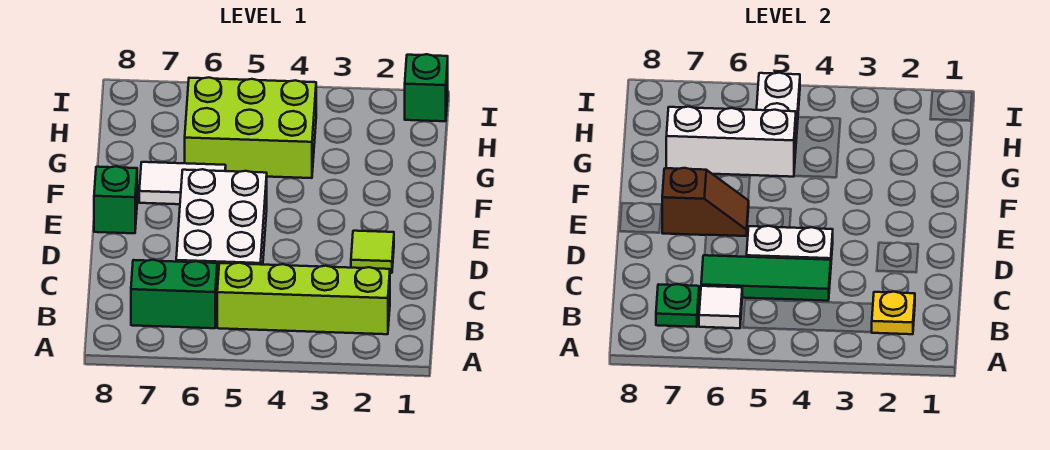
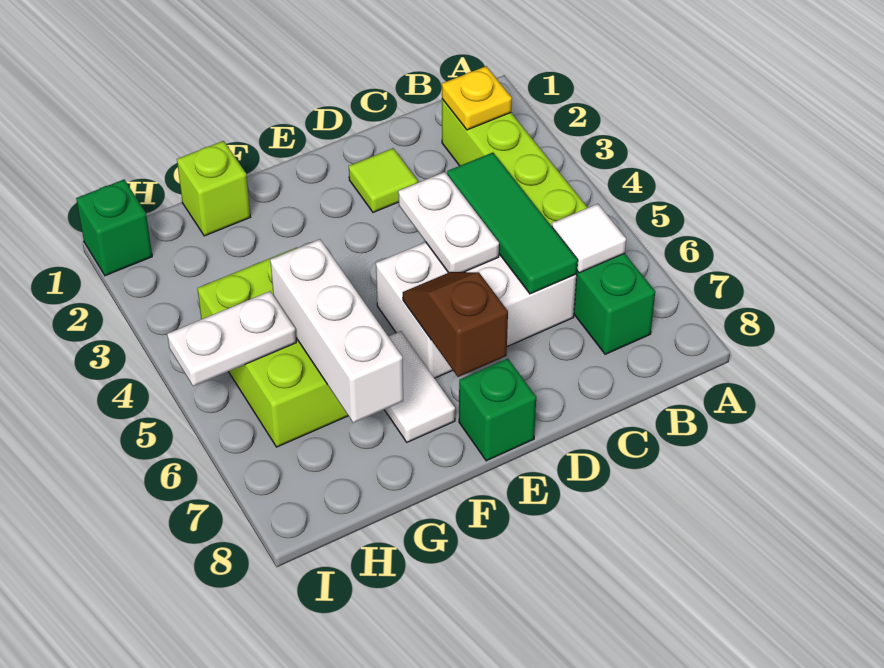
green 1x1 plate [656,284,699,327] -> none
none -> lime 1x1 brick [177,141,250,236]

